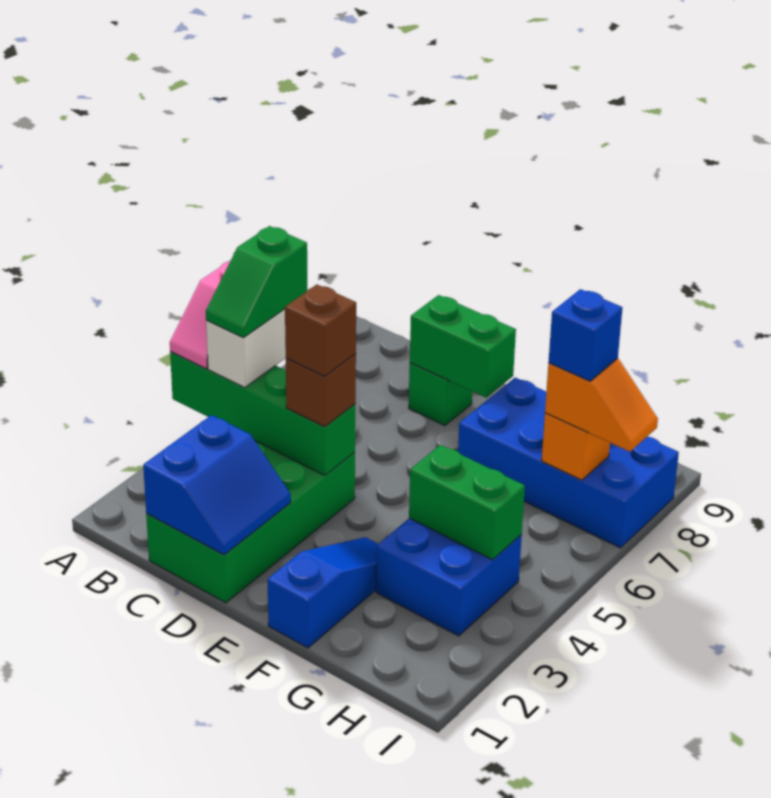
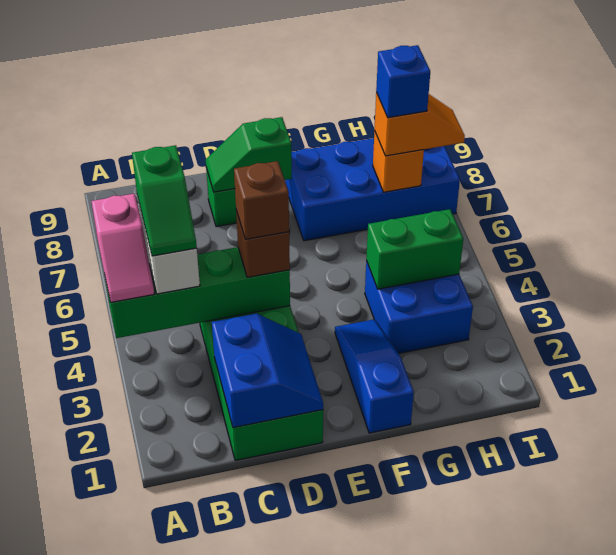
green 1x2 brick [410,295,516,398] -> green 1x2 slope [206,117,292,192]

